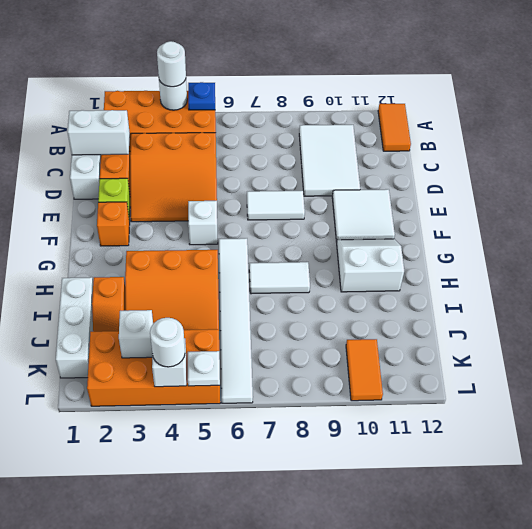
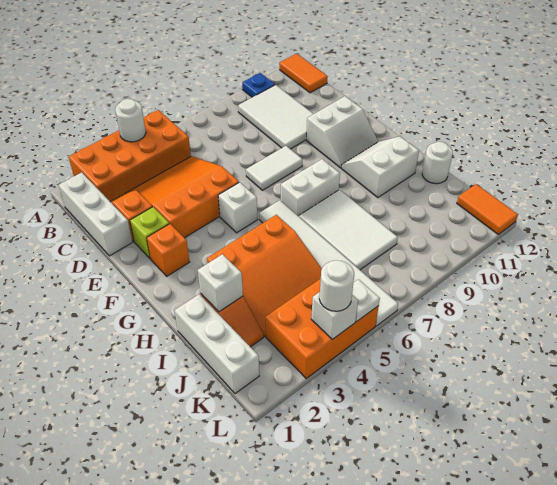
white 1x1 round brick [157,41,186,87] -> white 1x1 round brick moved to [422,142,453,184]
blue 1x1 plate [188,82,215,110] -> blue 1x1 plate moved to [242,73,275,97]
white 1x2 brick [67,110,130,155] -> white 1x2 brick moved to [281,159,340,216]
orange 3x3 slope [130,133,217,222] -> orange 3x3 slope turned to [127,156,239,238]
white 2x2 tile [332,189,395,242] -> white 2x2 slope [306,96,378,168]
white 1x2 tile [249,262,310,294] -> white 2x3 tile [299,190,398,270]
orange 2x4 brick [87,329,220,406] -> orange 2x3 brick [265,279,379,378]
white 1x1 brick [119,310,153,358] -> white 1x1 brick moved to [198,254,243,312]
orange 1x2 tile [346,339,383,401] -> orange 1x2 tile moved to [457,184,518,234]

